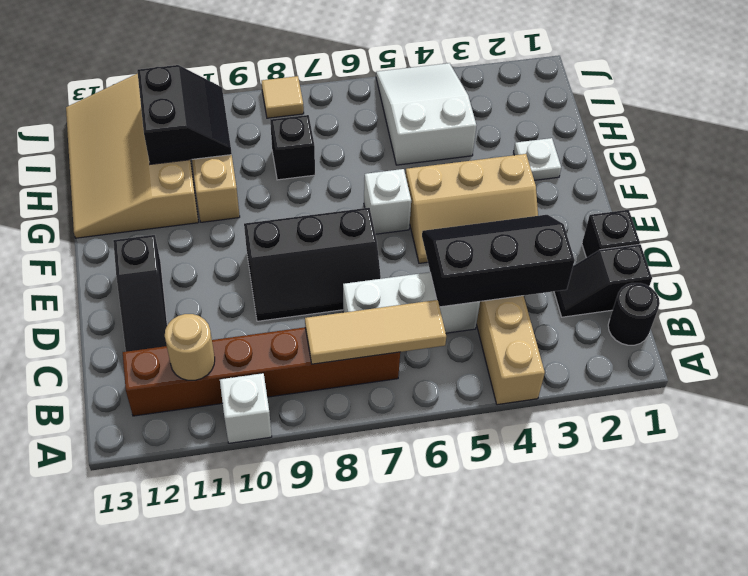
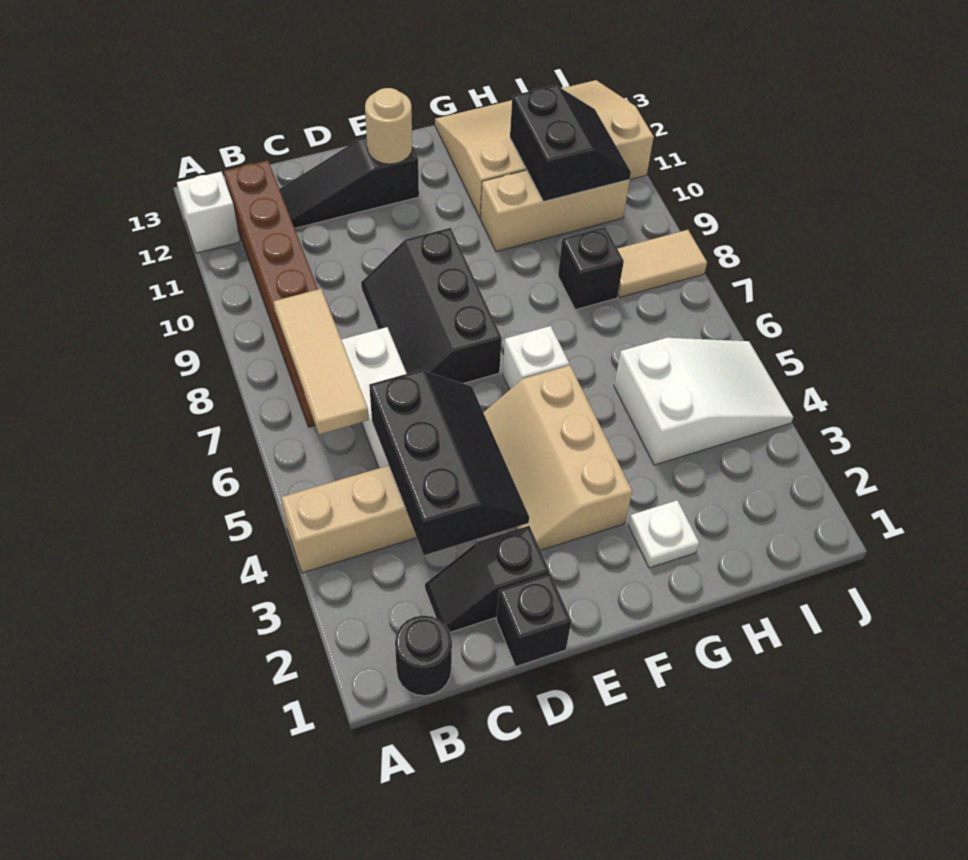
white 1x1 brick [220,373,272,443] -> white 1x1 brick moved to [177,172,240,253]
tan 1x1 round brick [165,314,215,380] -> tan 1x1 round brick moved to [365,88,412,164]
black 1x2 slope [554,244,652,317] -> black 1x2 slope turned to [425,526,549,632]
black 2x2 slope [137,65,232,164] -> black 2x2 slope turned to [510,85,631,202]
tan 1x1 tile [262,76,304,118] -> tan 1x2 tile [618,230,707,297]

